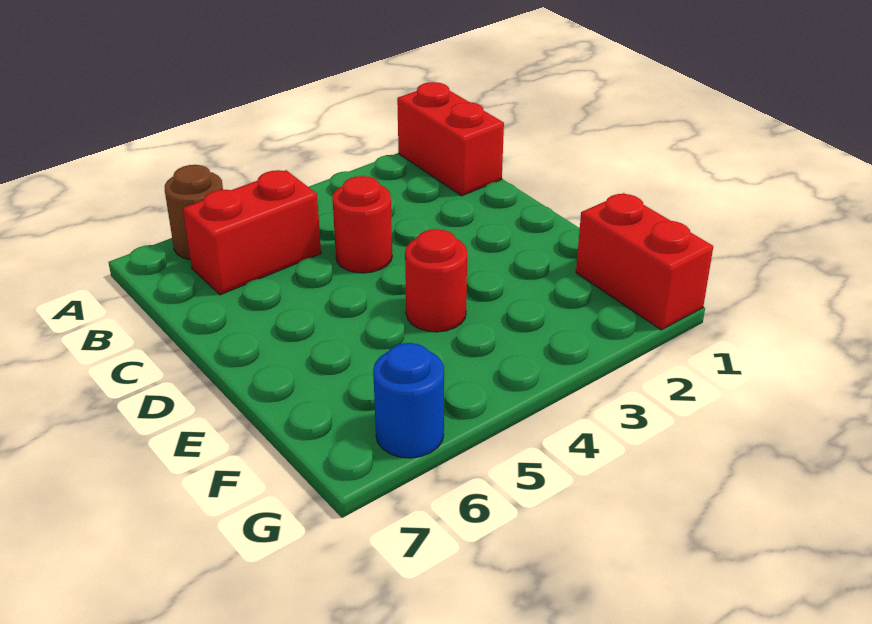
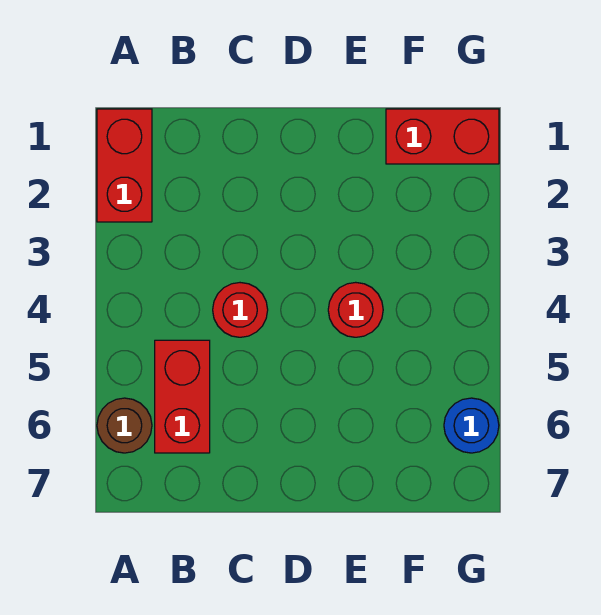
red 1x2 brick [397,82,504,196] -> red 1x2 brick turned to [97,109,152,222]

